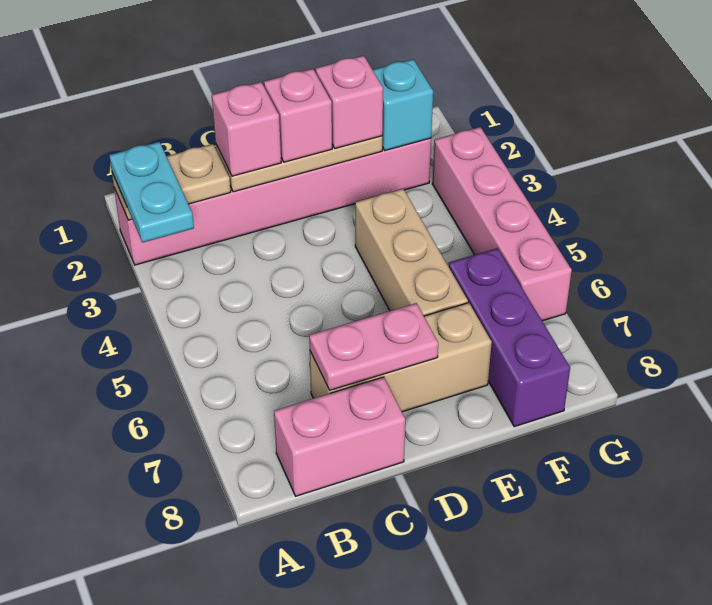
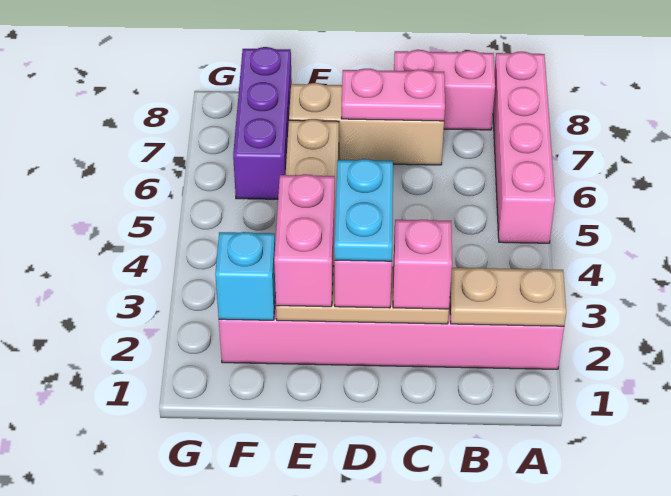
cyan 1x2 plate [109,142,194,243] -> cyan 1x2 plate moved to [334,159,393,261]
pink 1x1 brick [316,56,383,148] -> pink 1x2 brick [274,174,335,307]
pink 1x4 brick [433,127,572,321] -> pink 1x4 brick moved to [493,52,555,243]

